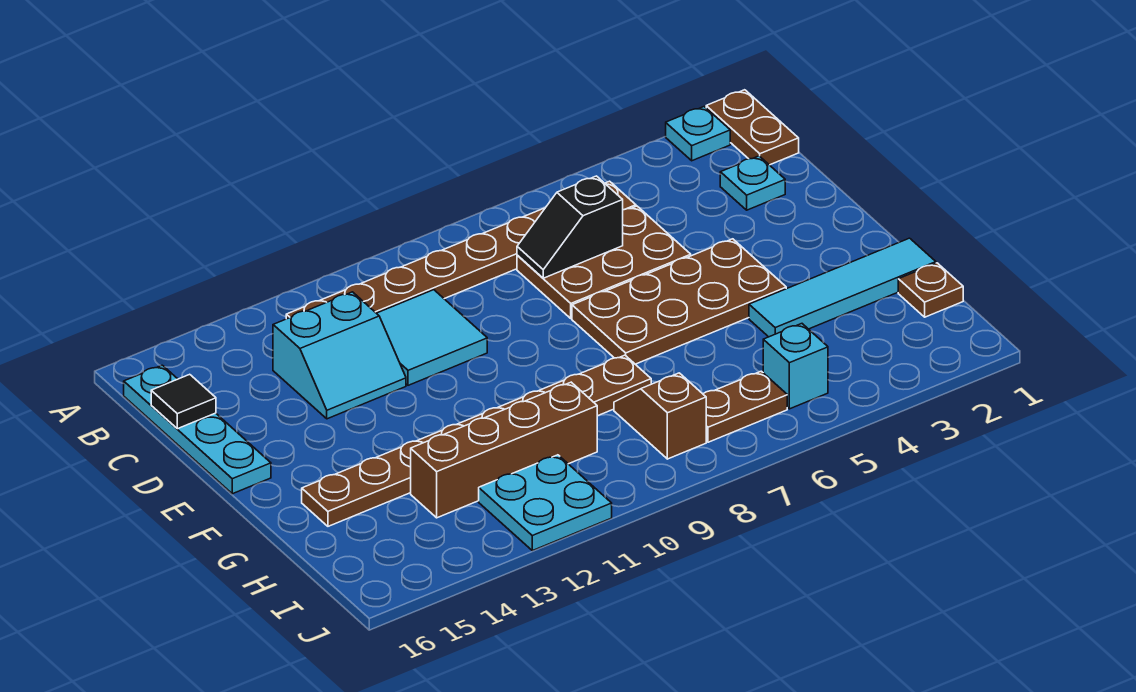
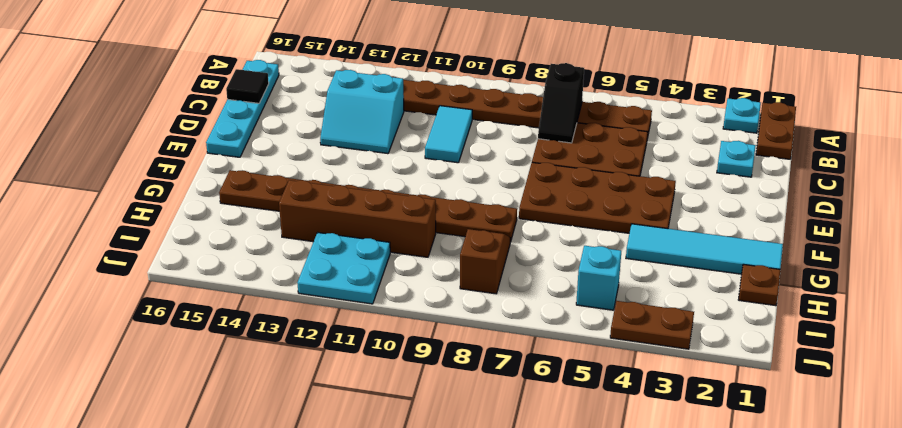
black 1x2 slope [517,176,623,278] -> black 1x2 slope turned to [538,63,584,143]
cyan 2x2 tile [377,290,487,385] -> cyan 1x2 tile [425,106,472,163]
brown 1x2 plate [703,371,787,442] -> brown 1x2 plate moved to [610,301,694,349]

